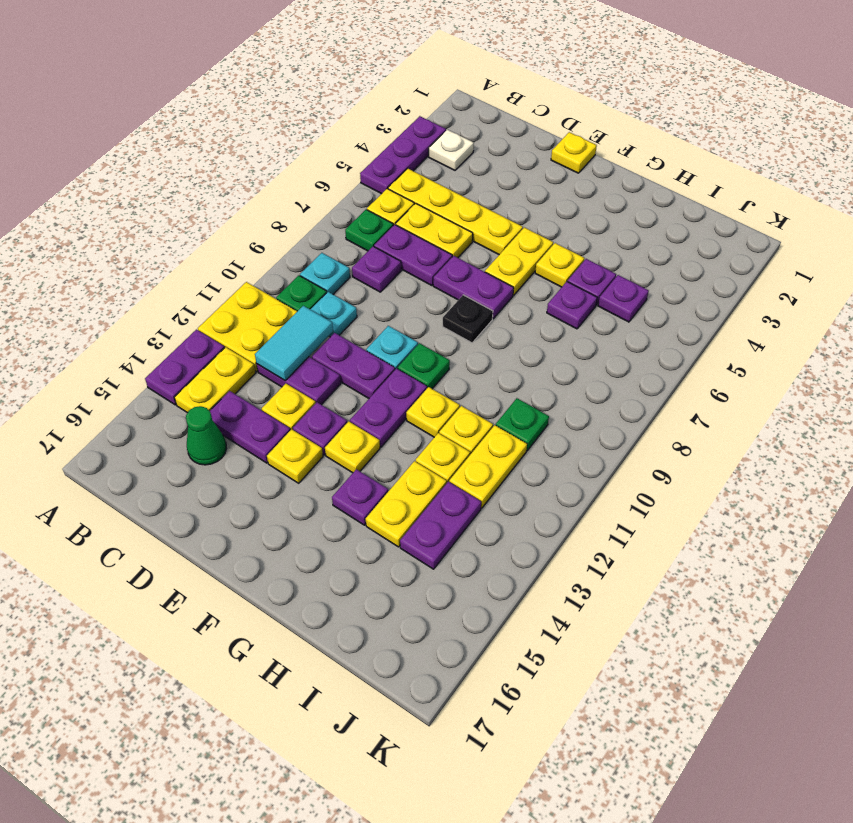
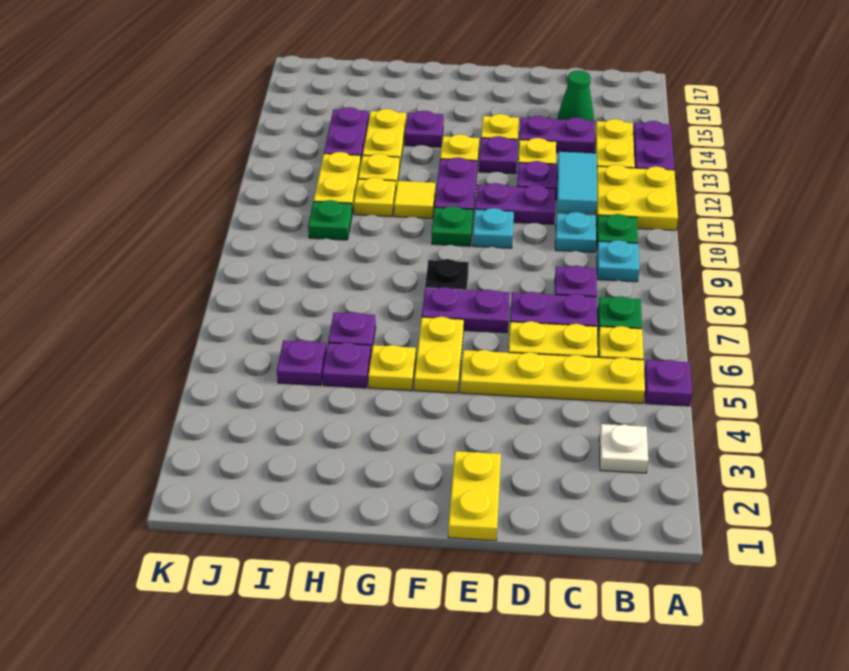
purple 1x3 plate [360,116,446,194] -> purple 1x1 plate [644,360,692,406]
yellow 1x1 plate [551,132,597,173] -> yellow 1x2 plate [448,451,501,541]
yellow 1x1 plate [406,387,460,437] -> yellow 1x1 tile [394,181,435,218]

